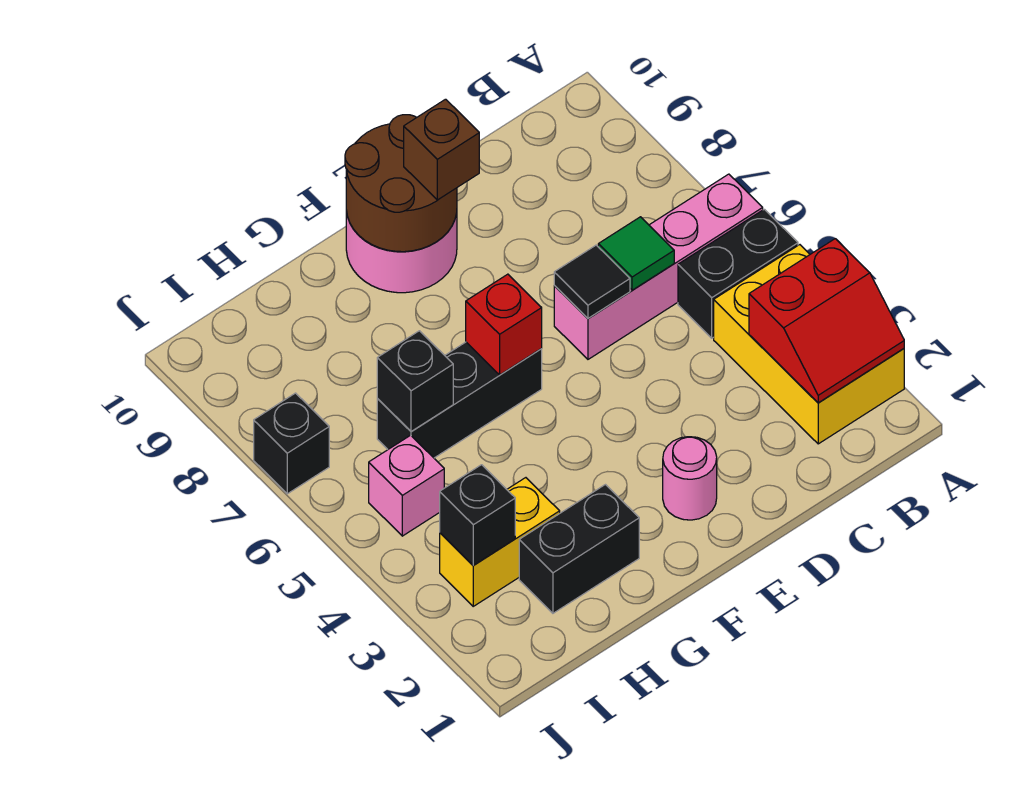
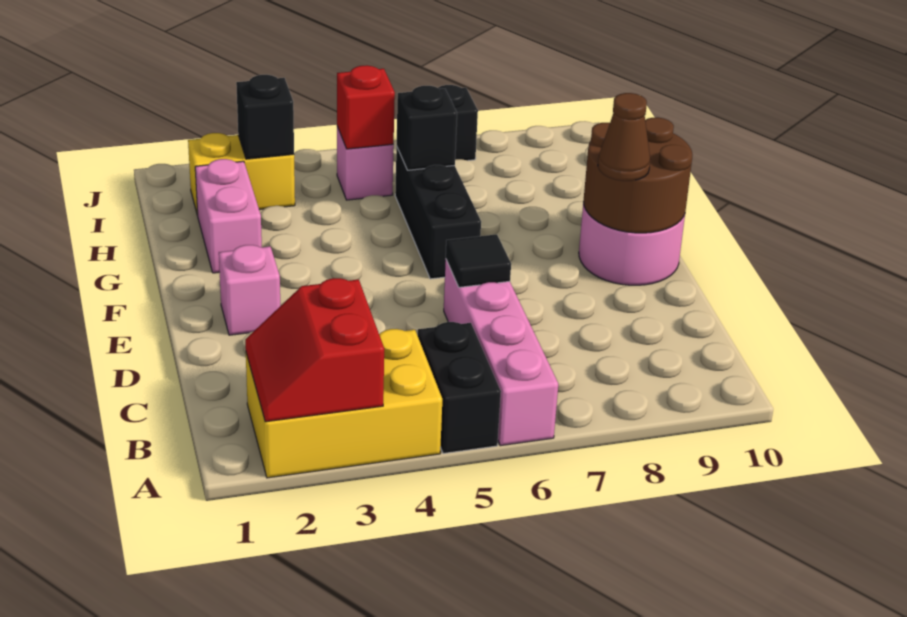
green 1x1 tile [598,217,674,290] -> none
pink 1x1 round brick [663,437,717,520] -> pink 1x1 brick [219,245,280,335]
brown 1x1 brick [404,99,479,200] -> brown 1x1 cone [598,93,650,181]
red 1x1 brick [466,274,542,375] -> red 1x1 brick moved to [337,65,395,149]
black 1x2 brick [519,485,639,613] -> pink 1x2 brick [195,159,262,273]
yellow 1x2 brick [440,478,560,606] -> yellow 1x2 brick turned to [188,133,295,216]

